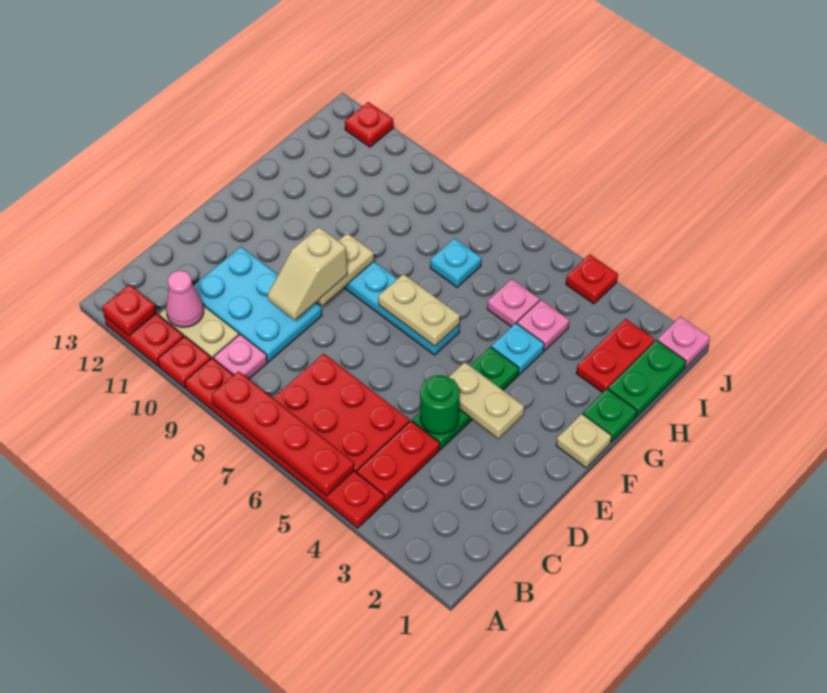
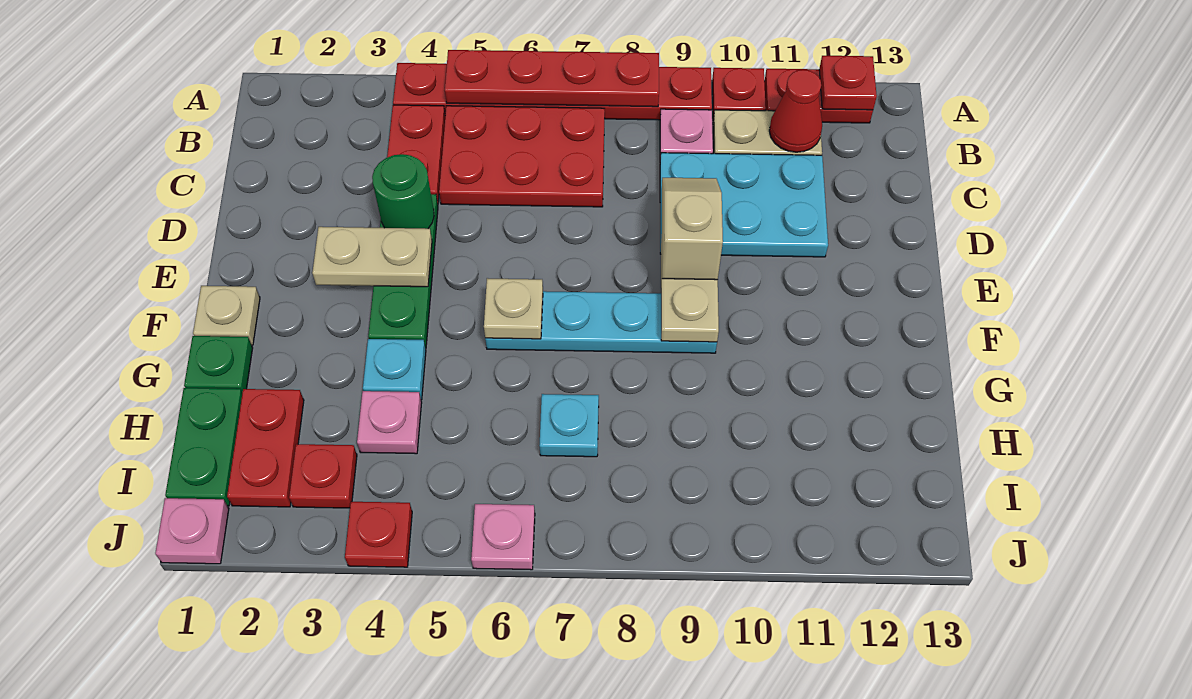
pink 1x1 cone [166,271,204,327] -> red 1x1 cone [769,70,822,152]
tan 1x2 plate [378,274,460,346] -> tan 1x1 plate [484,278,543,339]
pink 1x1 plate [487,279,540,327] -> pink 1x1 plate moved to [471,504,535,570]
red 1x1 plate [345,102,393,147] -> red 1x1 plate moved to [289,444,357,508]

